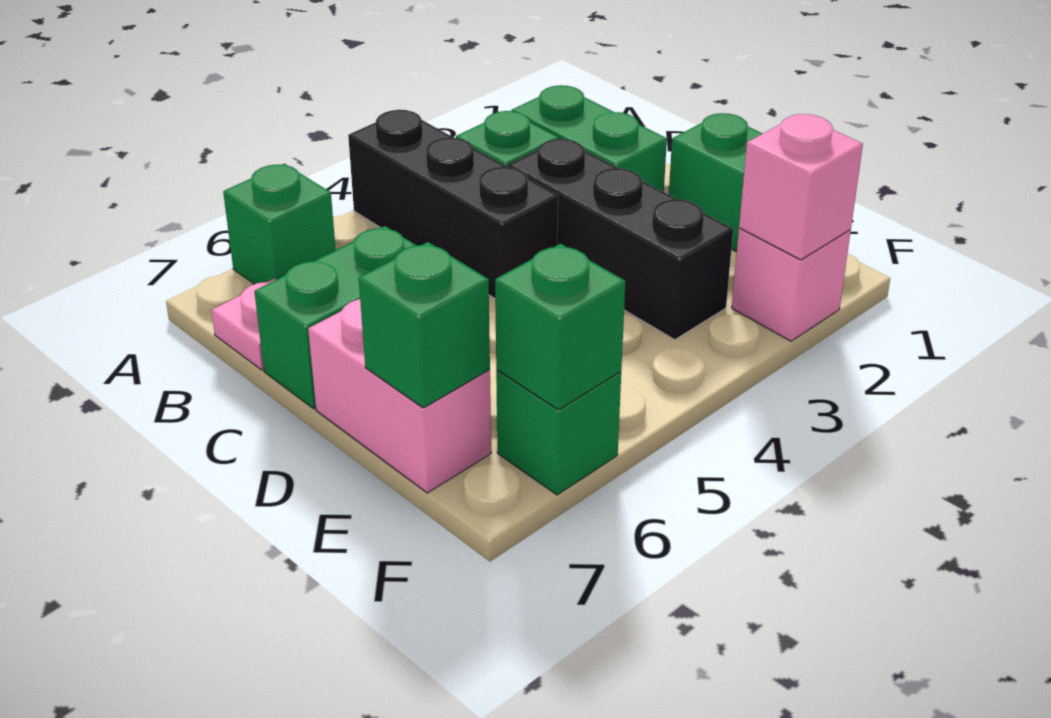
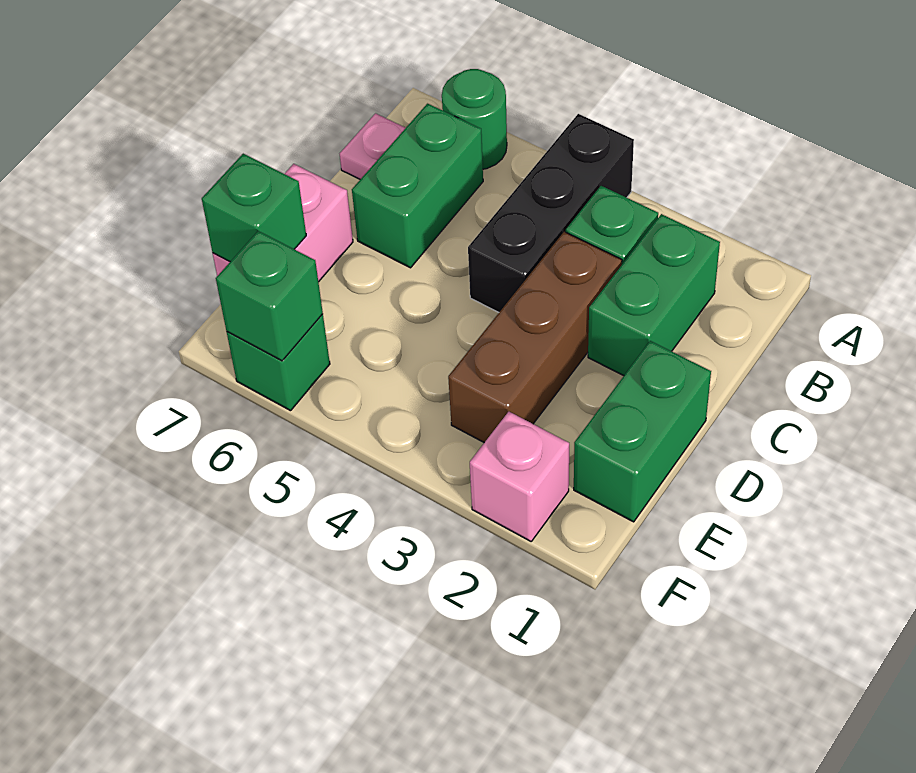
green 1x1 brick [223,164,336,284] -> green 1x1 round brick [442,69,507,169]
black 1x3 brick [508,139,733,340] -> brown 1x3 brick [448,232,622,443]
green 1x2 brick [254,226,417,408] -> green 1x2 brick turned to [352,104,483,268]
pink 1x1 brick [739,114,863,260] -> none

